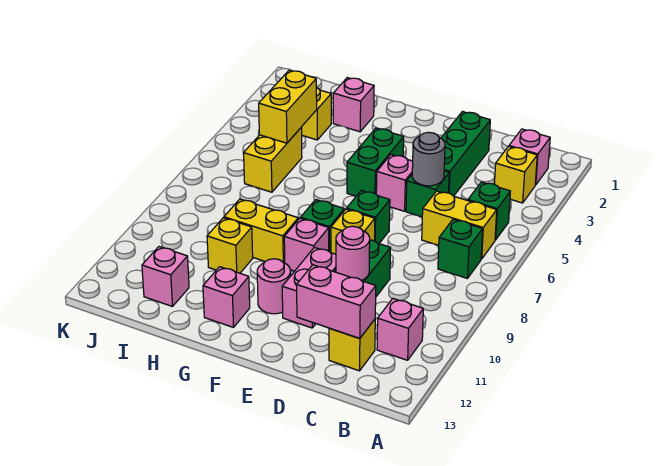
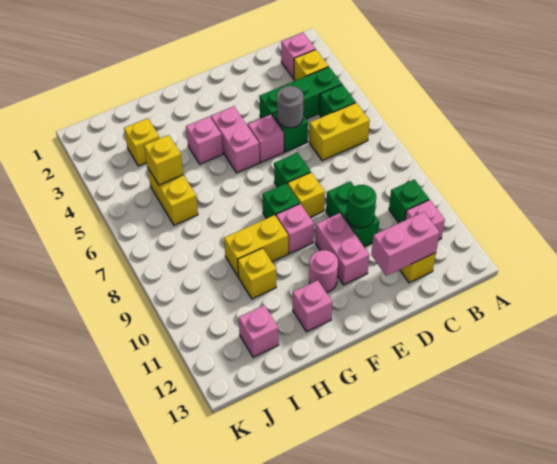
green 1x1 brick [438,219,483,279] -> green 1x1 brick moved to [389,179,429,223]
green 1x3 brick [441,112,490,196] -> green 1x3 brick turned to [259,67,342,119]
pink 1x1 round brick [336,226,370,280] -> green 1x1 round brick [346,185,376,228]
green 1x2 brick [347,128,404,196] -> pink 1x2 brick [211,106,260,173]
pink 1x1 brick [333,78,374,132] -> pink 1x1 brick moved to [186,116,223,164]
yellow 1x2 brick [259,70,317,143] -> yellow 1x1 brick [144,135,183,185]

